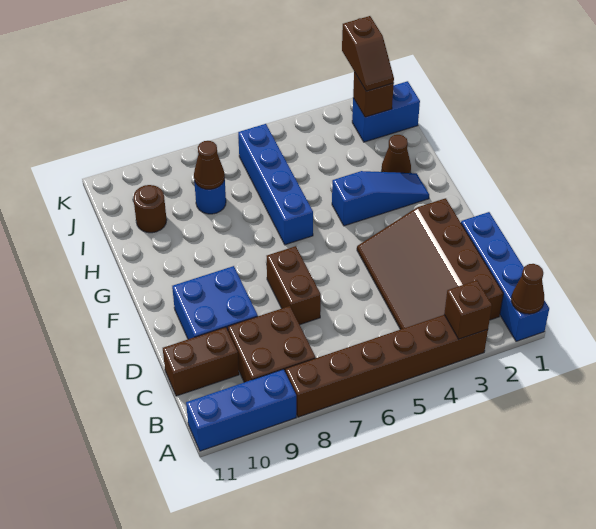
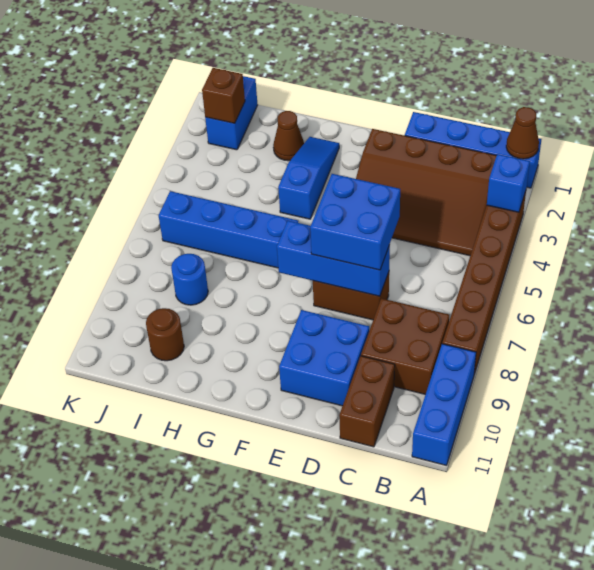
brown 1x1 brick [444,280,492,339] -> blue 1x1 brick [487,154,530,212]
none -> blue 2x2 brick [310,174,400,270]
none -> blue 1x3 brick [277,221,390,296]
brown 1x1 cone [194,141,225,189] -> none
brown 1x2 slope [342,16,394,91] -> none

